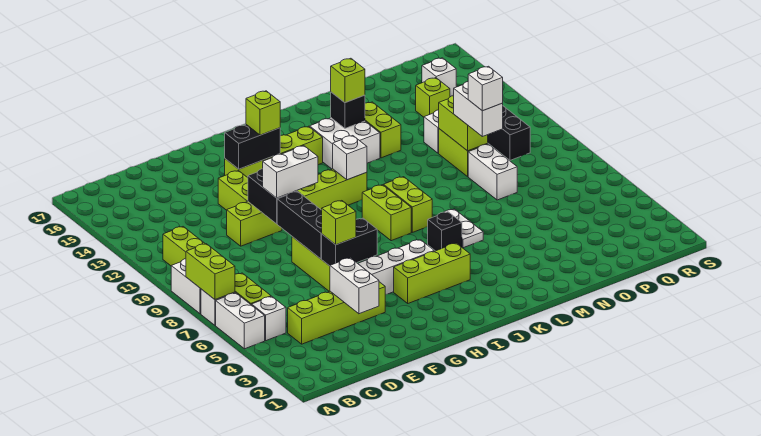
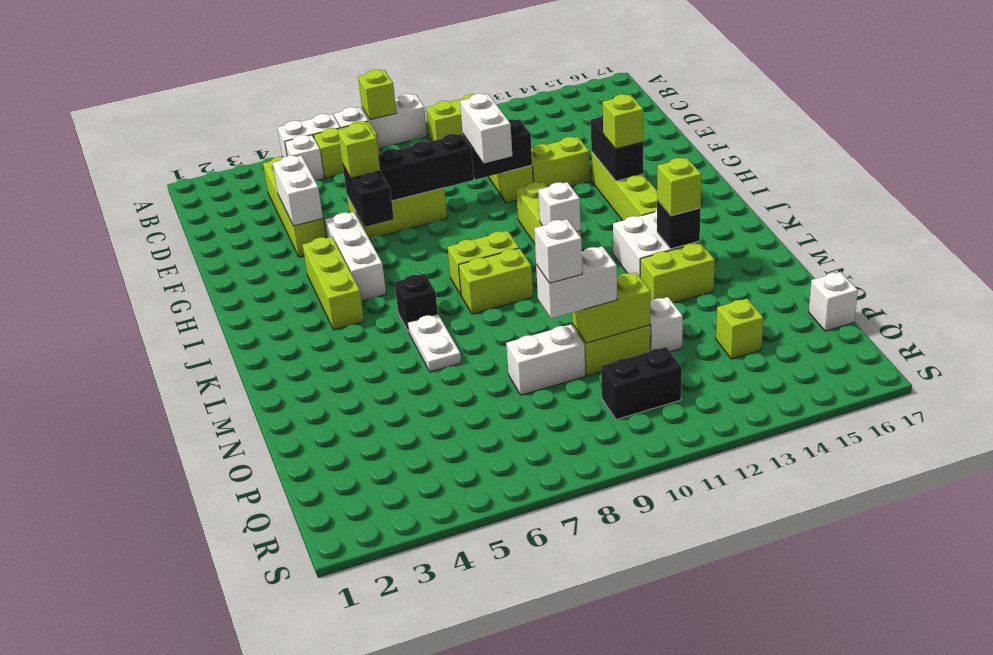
lime 1x2 brick [186,244,235,300] -> lime 1x1 brick [358,70,396,120]
white 1x2 brick [330,258,379,314] -> white 1x2 brick turned to [273,156,323,226]
white 1x2 plate [445,209,483,248] -> white 1x2 plate turned to [408,314,461,372]
white 1x1 brick [422,58,456,97] -> white 1x1 brick moved to [809,272,858,331]

